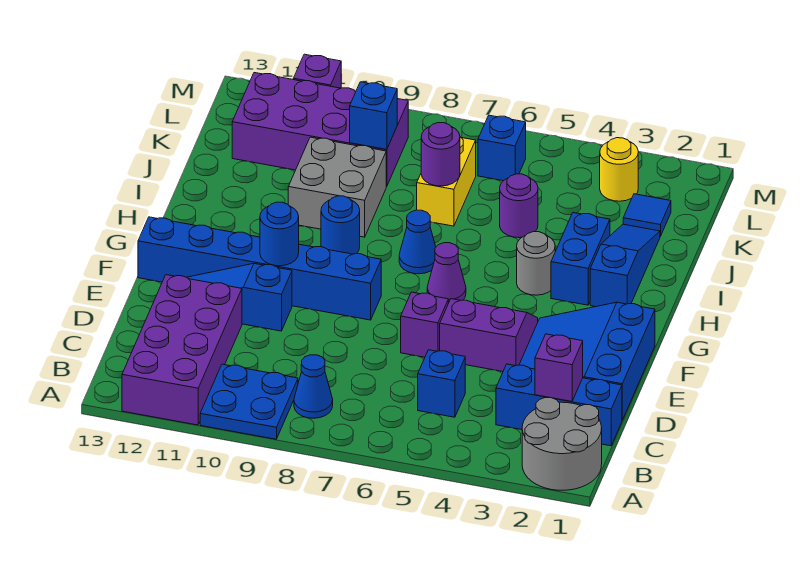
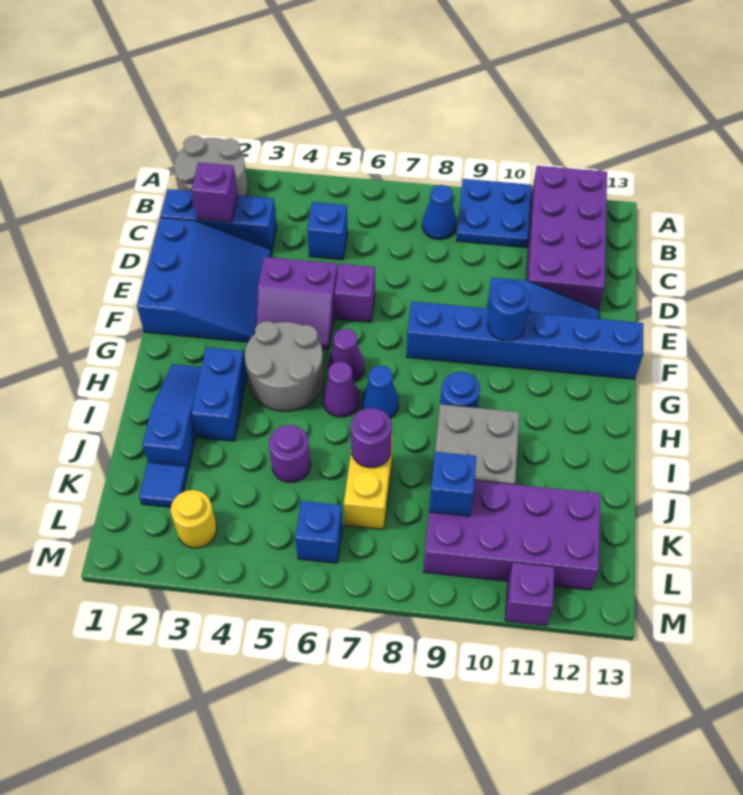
blue 1x3 slope [590,224,660,307] -> blue 1x3 slope turned to [143,364,201,472]
grey 1x1 round brick [517,232,555,295] -> grey 2x2 round brick [245,321,324,411]
none -> purple 1x1 cone [323,362,360,417]

